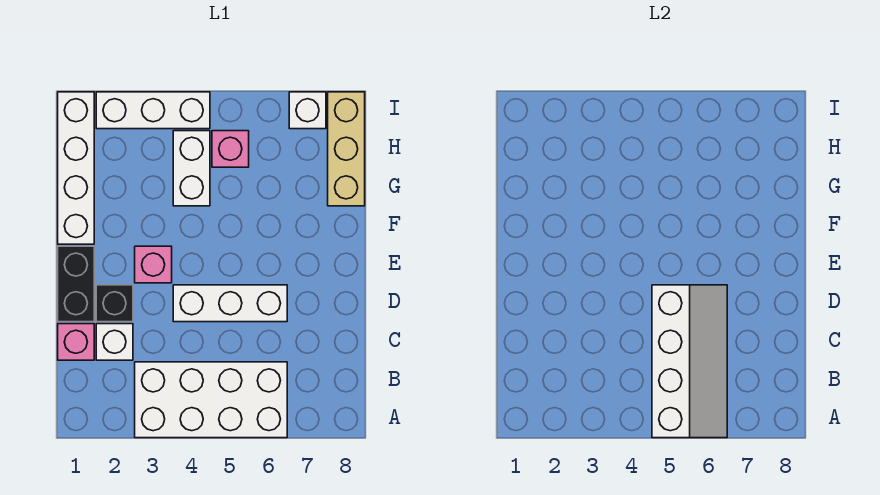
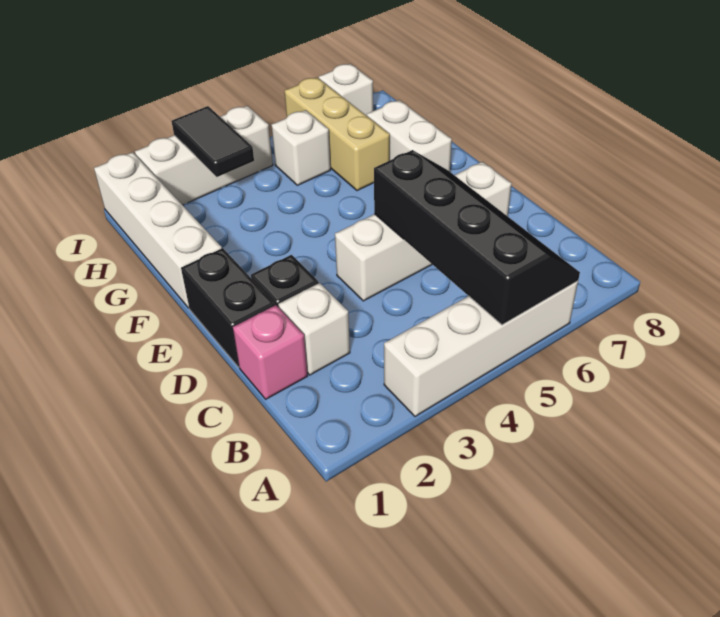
white 2x4 brick [135,362,287,438] -> white 1x4 brick [384,281,578,417]
white 2x4 slope [652,285,727,438] -> black 2x4 slope [374,150,580,325]
white 1x3 brick [173,285,287,322] -> white 1x4 brick [335,162,512,301]
pink 1x1 brick [135,246,172,283] -> none
white 1x2 brick [173,131,210,206] -> white 1x2 brick moved to [367,100,452,171]
tan 1x3 brick [328,92,365,206] -> tan 1x3 brick moved to [284,77,390,191]
none -> black 1x2 tile [172,106,254,177]
pink 1x1 brick [212,131,249,167] -> white 1x1 brick [272,110,331,185]

